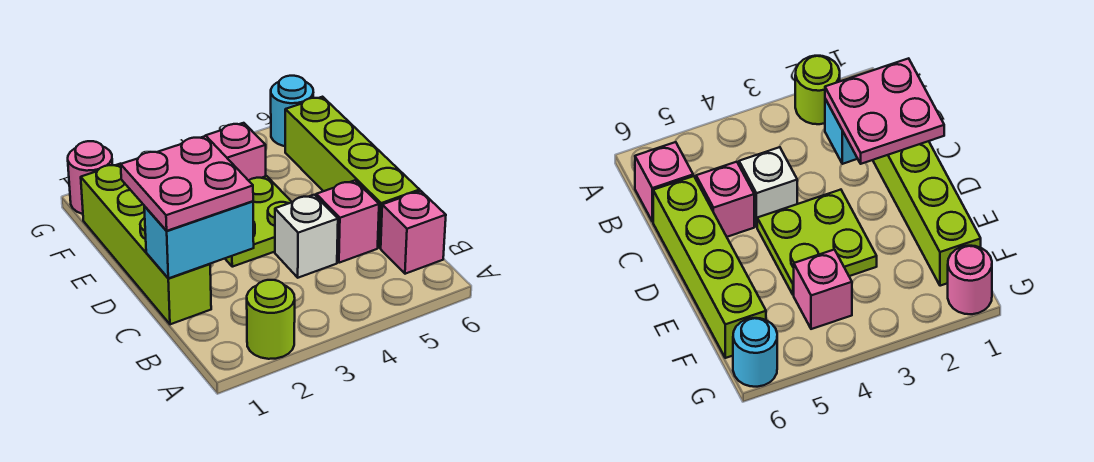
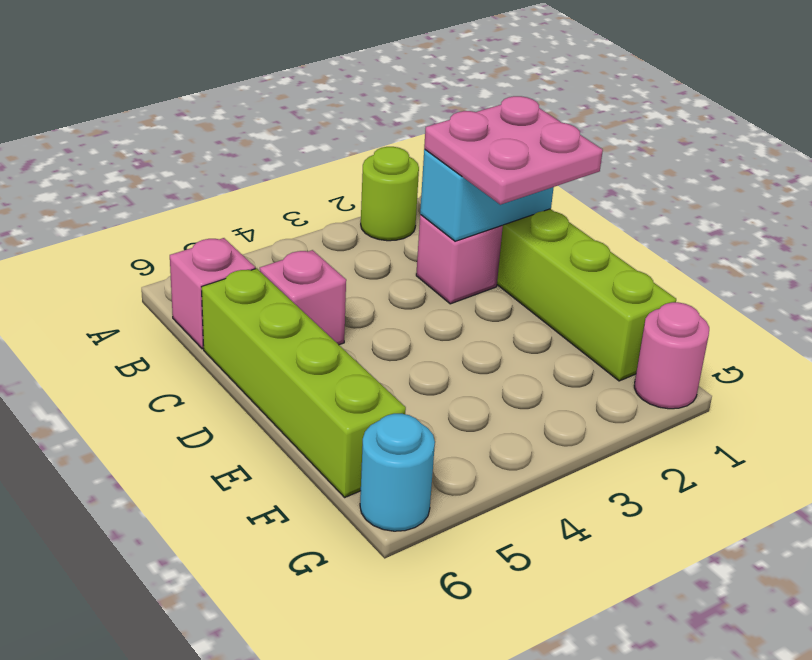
white 1x1 brick [275,195,338,278] -> none
lime 2x2 plate [225,176,292,267] -> none
pink 1x1 brick [206,123,266,180] -> pink 1x1 brick moved to [416,215,503,304]

